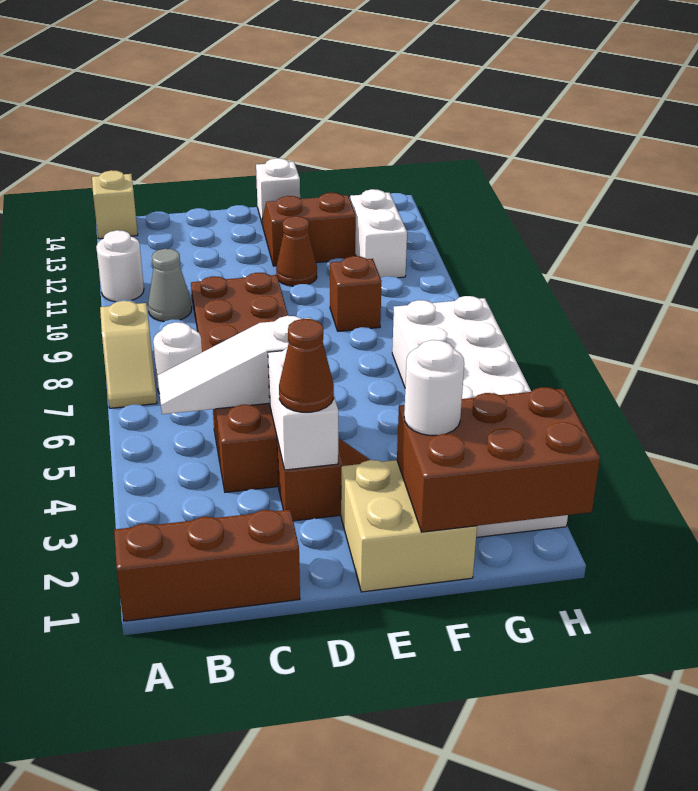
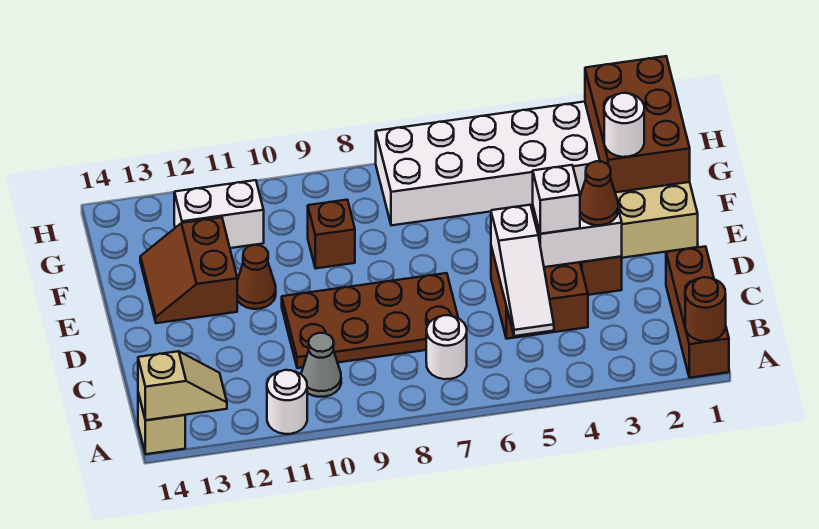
none -> brown 1x1 round brick [685,277,726,341]
tan 1x2 slope [100,301,157,408] -> tan 1x2 slope moved to [138,351,227,420]
white 1x1 brick [256,158,300,225] -> white 1x1 brick moved to [533,165,580,234]

